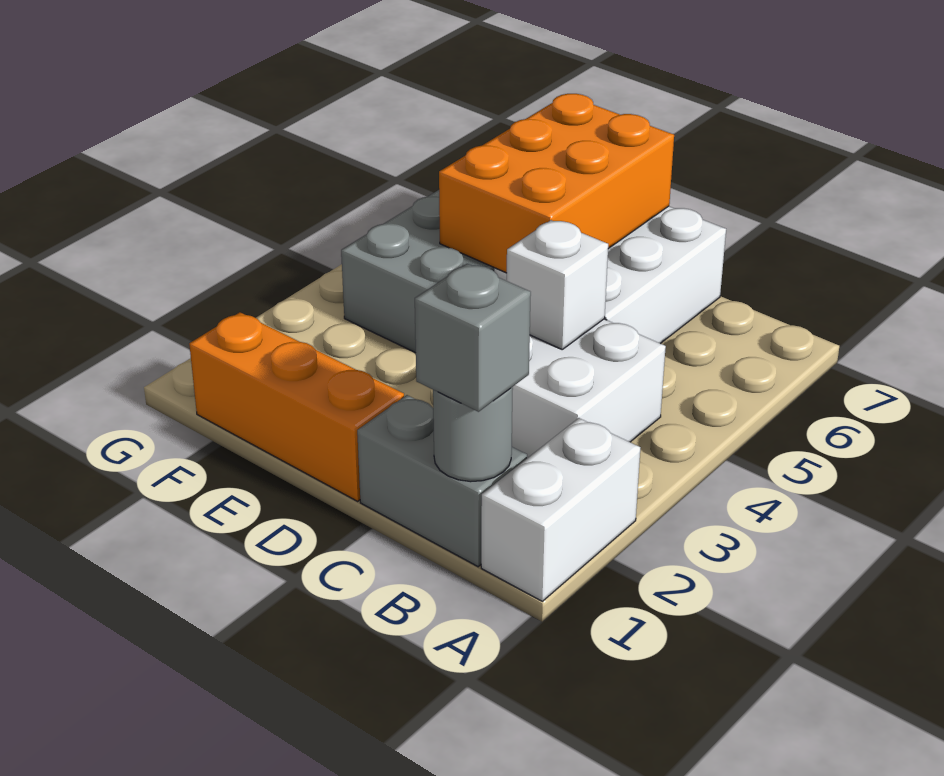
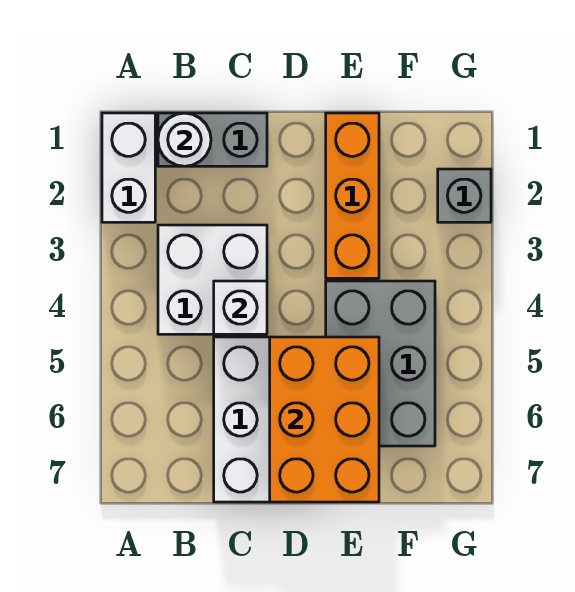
grey 1x1 round brick [433,387,513,482] -> white 1x1 round brick [158,113,211,166]
grey 1x1 brick [415,264,531,412] -> grey 1x1 brick moved to [438,169,491,222]
orange 1x3 brick [189,312,404,501] -> orange 1x3 brick turned to [326,113,379,278]

